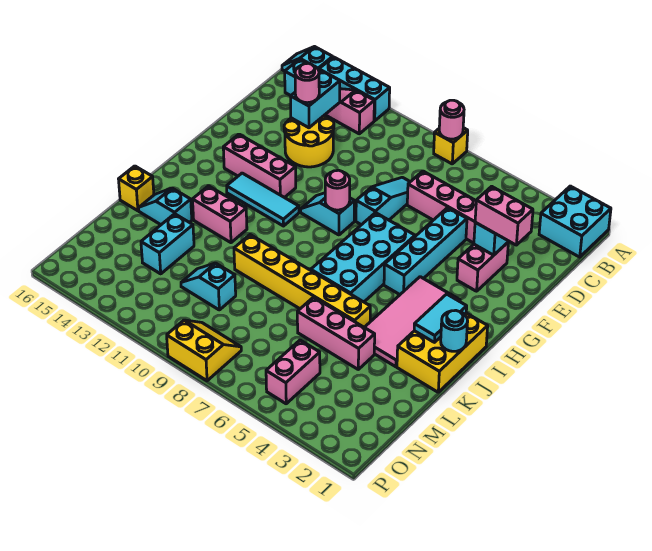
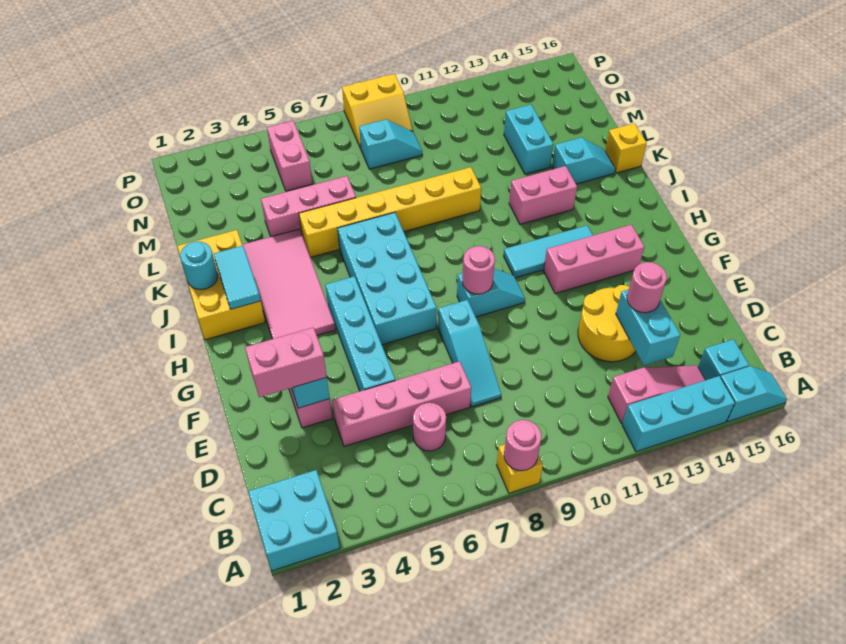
none -> pink 1x1 round brick [413,403,446,451]
cyan 1x2 slope [181,263,236,310] -> cyan 1x2 slope moved to [359,120,422,169]

